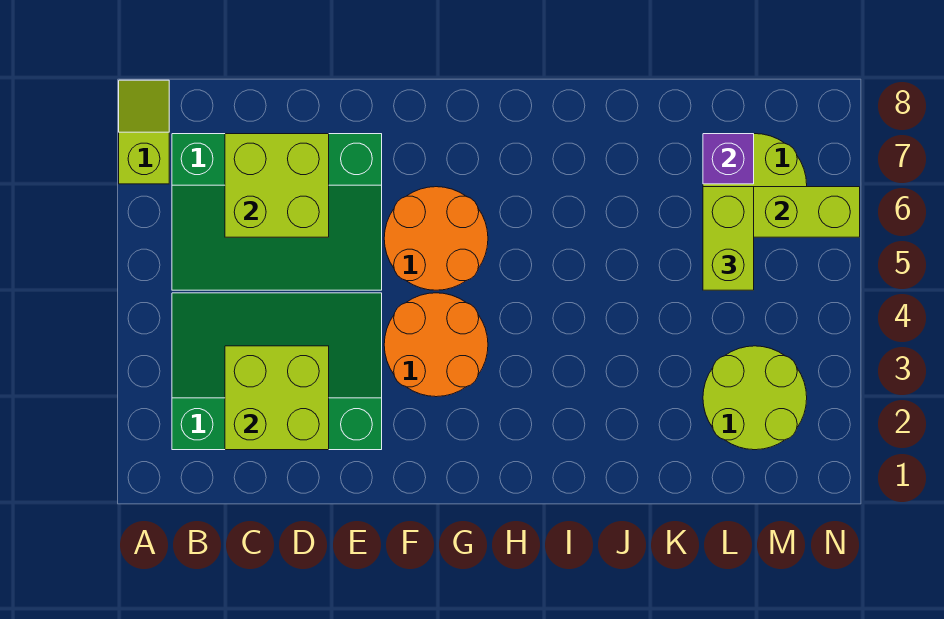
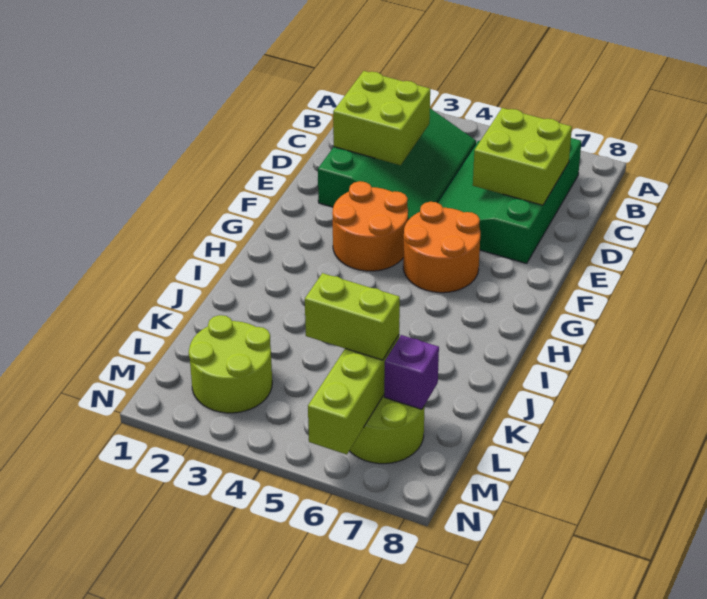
lime 1x2 slope [119,80,169,184] -> none

